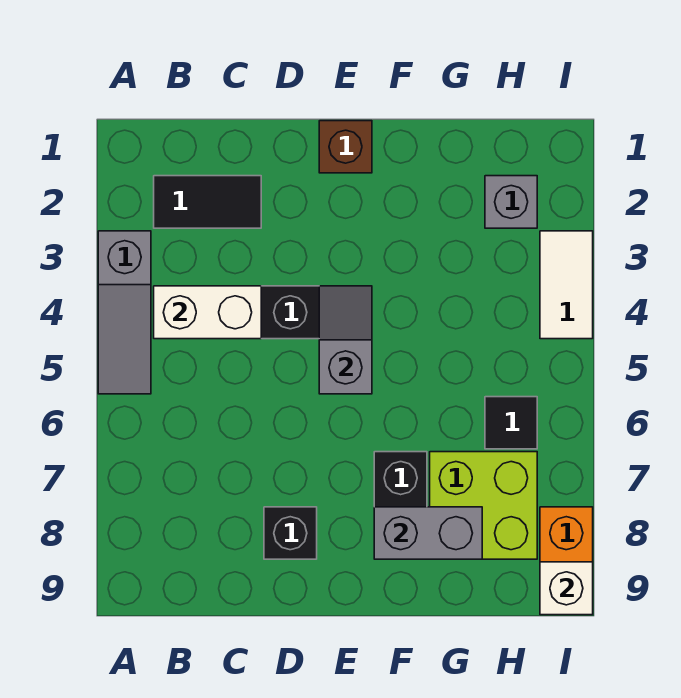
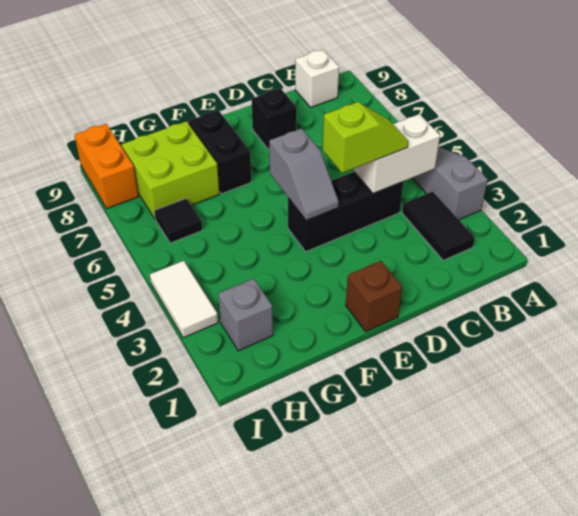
black 1x2 tile [154,176,261,228] -> black 1x2 tile turned to [402,192,475,260]
none -> lime 1x2 slope [323,102,408,173]
grey 1x2 brick [374,507,482,559] -> none
white 1x1 brick [540,562,593,615] -> white 1x1 brick moved to [295,49,339,107]

